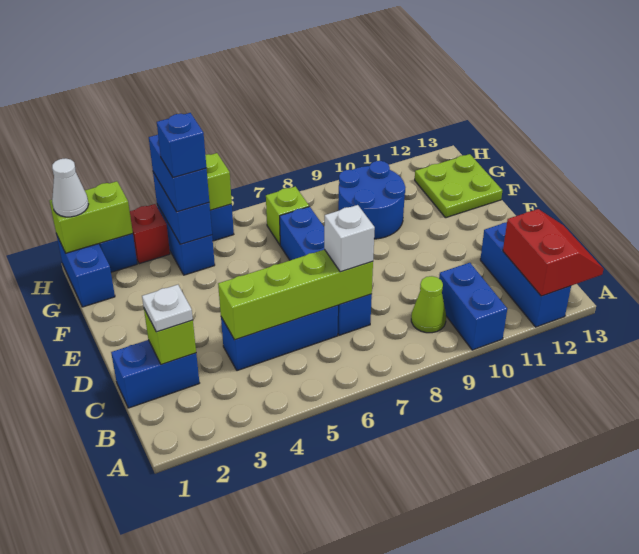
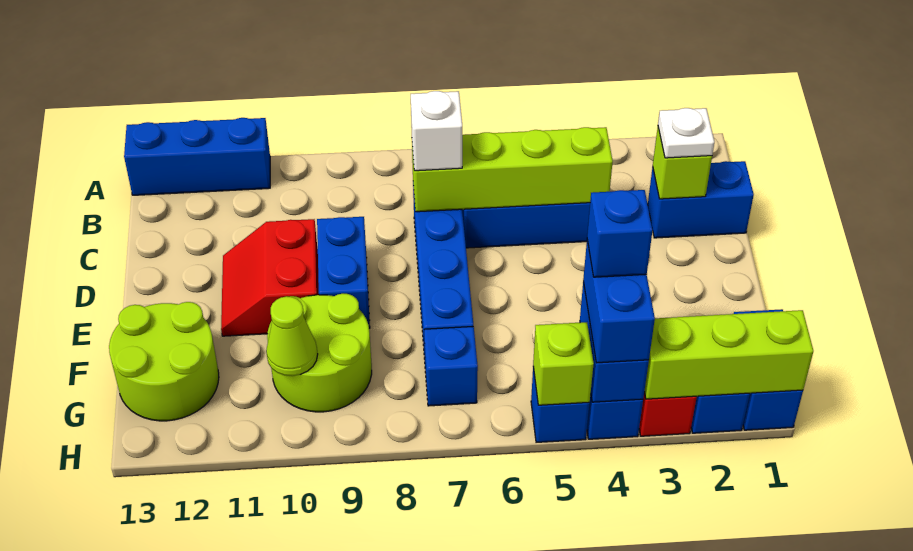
blue 1x2 brick [439,263,507,350] -> blue 1x2 brick moved to [317,217,370,328]
blue 1x3 brick [480,222,571,327] -> blue 1x3 brick turned to [124,118,270,195]
red 2x2 slope [503,209,603,296] -> red 2x2 slope moved to [221,219,319,336]
lime 1x1 cone [411,276,446,333] -> lime 1x1 cone moved to [266,296,318,376]
blue 2x2 round brick [338,161,405,239] -> lime 2x2 round brick [267,294,372,412]
lime 2x2 plate [415,154,502,218] -> lime 2x2 round brick [109,302,219,421]
lime 1x1 brick [266,186,309,245] -> blue 1x1 brick [424,327,478,406]
lime 1x2 brick [50,181,133,253] -> lime 1x3 brick [644,310,813,399]
white 1x1 cone [52,158,89,217] -> none

